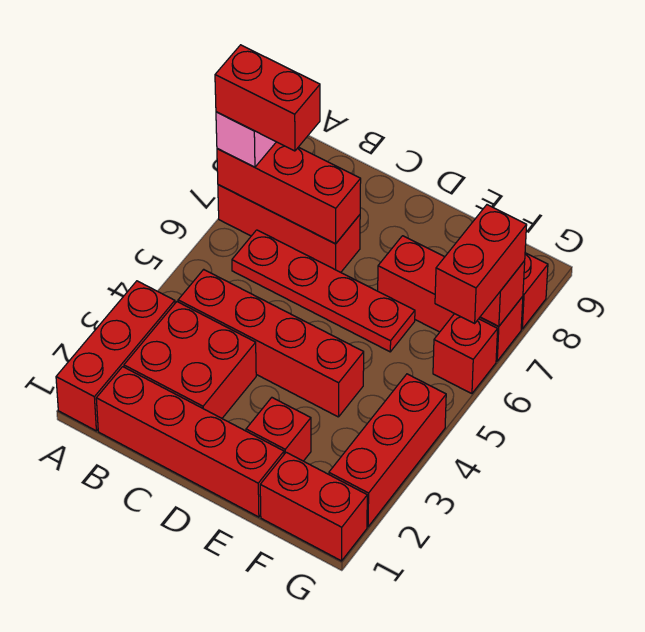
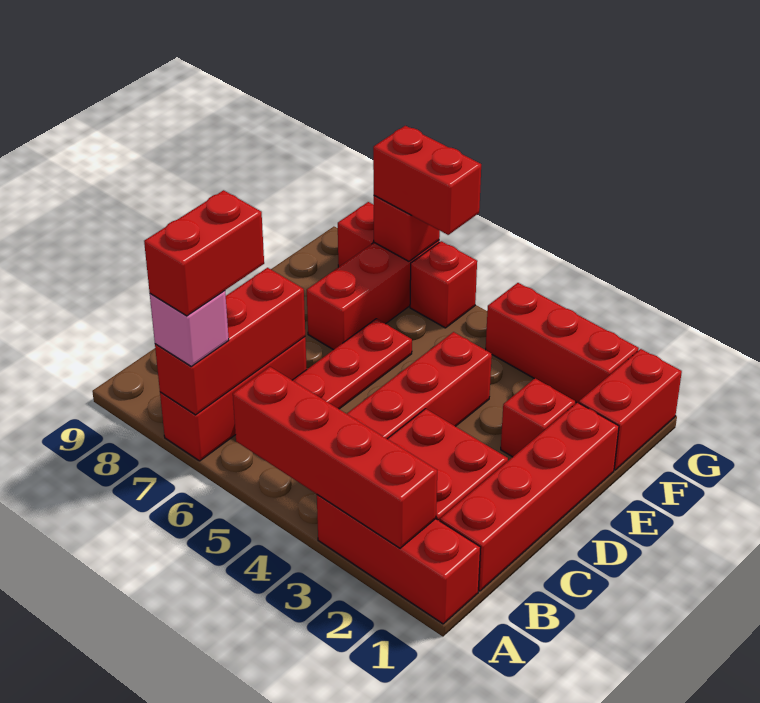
none -> red 1x4 brick [233,367,437,548]

